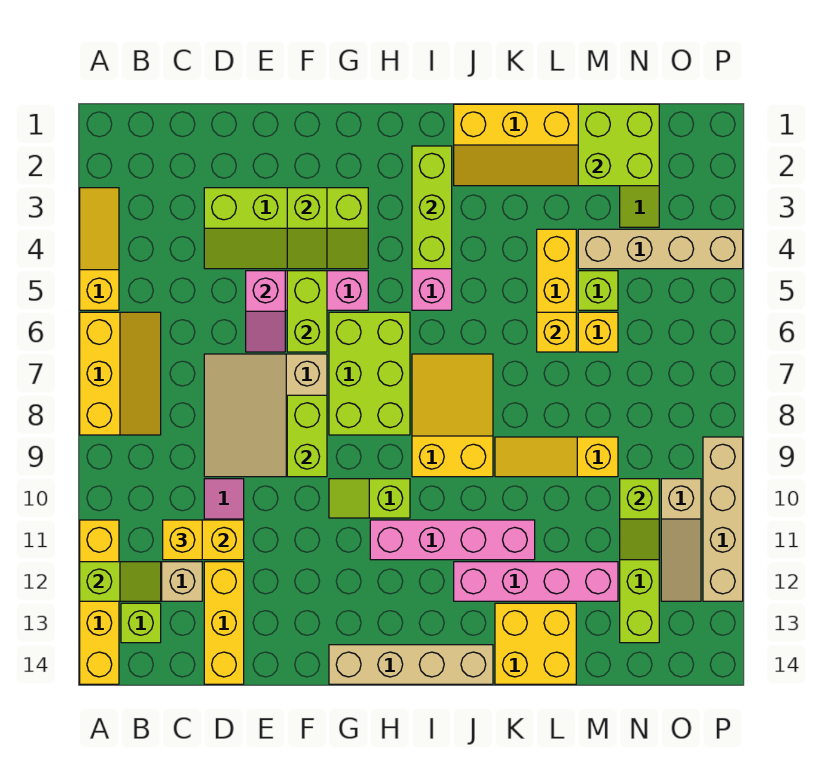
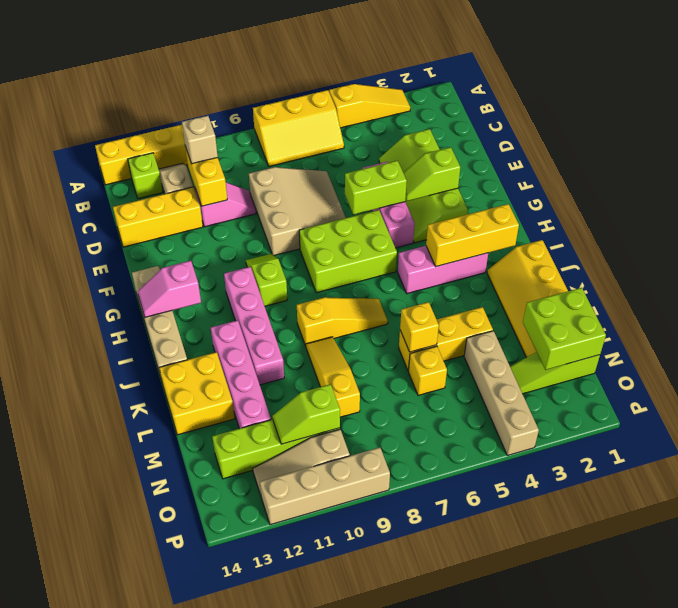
lime 1x2 slope [80,562,161,601] -> none
yellow 1x1 brick [163,520,202,560] -> tan 1x1 brick [182,116,218,164]
tan 3x3 slope [204,354,327,477] -> tan 3x3 slope turned to [249,167,346,256]
pink 1x2 slope [246,271,285,352] -> pink 1x2 slope moved to [138,261,201,317]
lime 1x2 brick [287,395,327,477] -> none
lime 1x3 brick [412,146,452,269] -> yellow 1x3 brick [426,204,519,267]
yellow 2x3 slope [412,354,493,477] -> yellow 1x3 slope [297,297,388,346]
lime 1x1 brick [578,271,618,310] -> none

